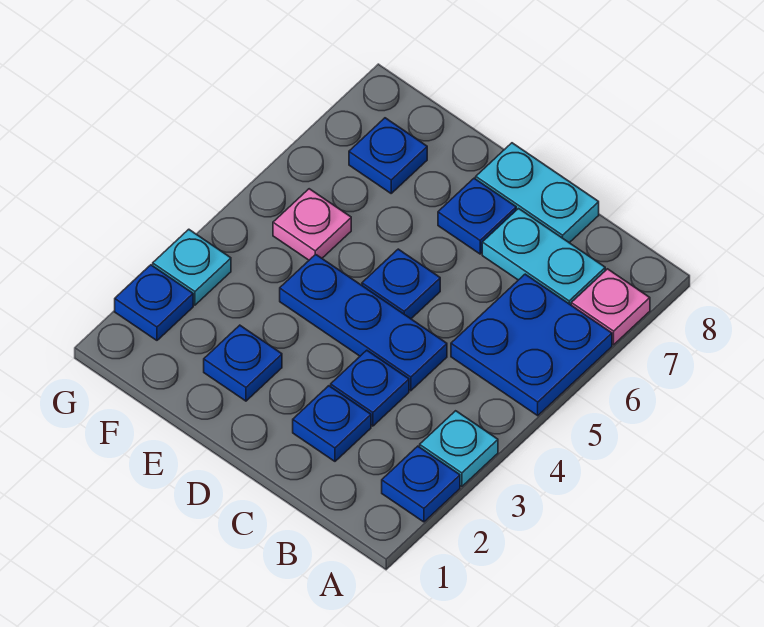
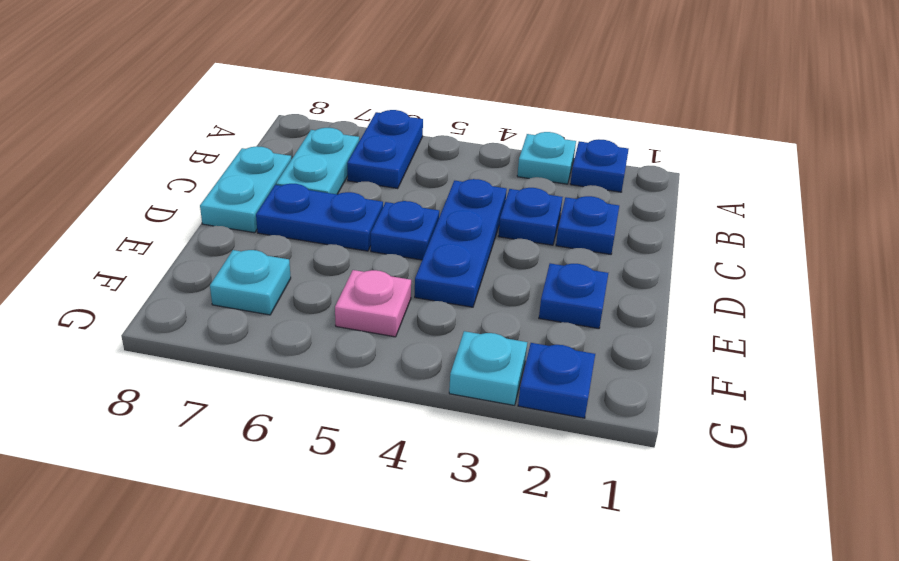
blue 2x2 plate [451,274,612,416] -> blue 1x2 plate [347,110,423,188]
pink 1x1 plate [571,269,650,345] -> none
blue 1x1 plate [438,178,516,254] -> blue 1x2 plate [256,184,383,251]
blue 1x1 plate [349,118,427,193] -> cyan 1x1 plate [210,250,291,315]

